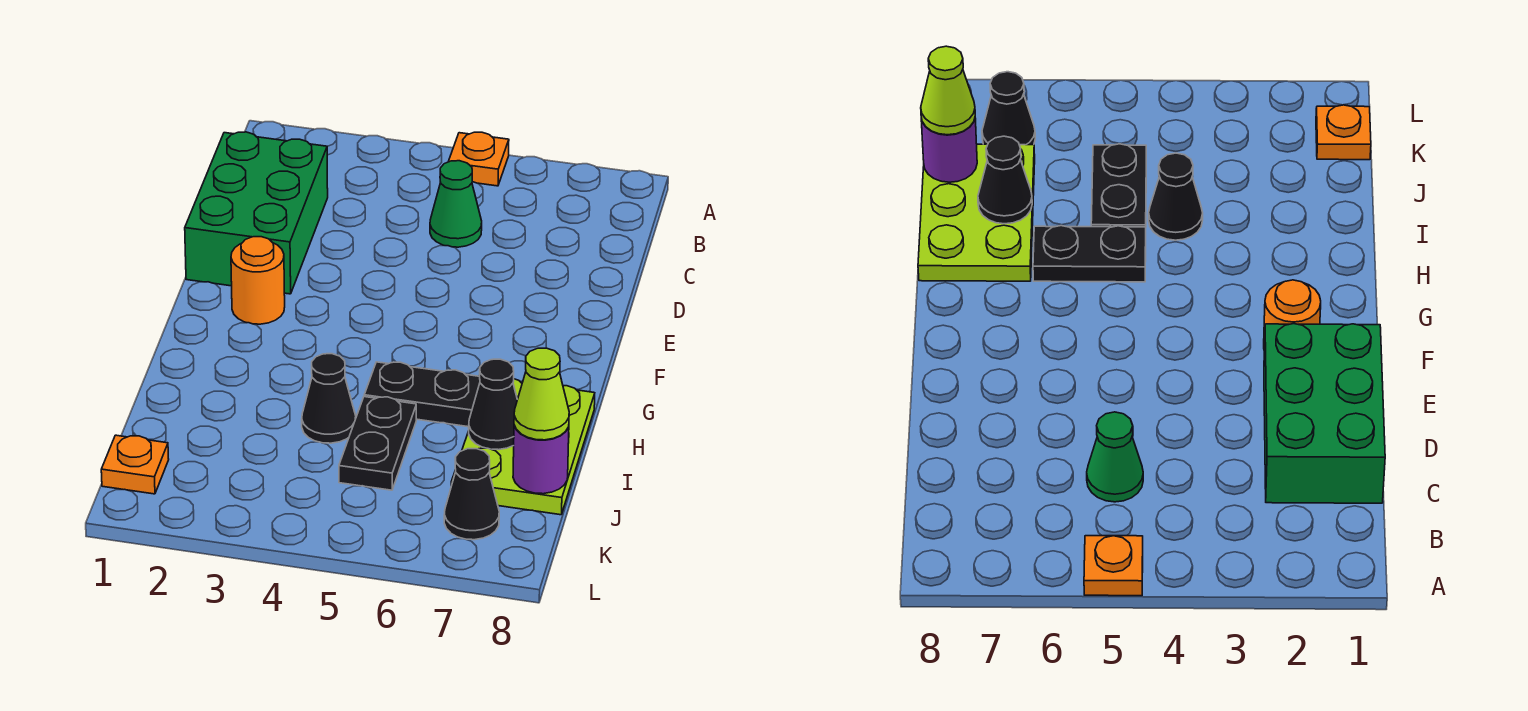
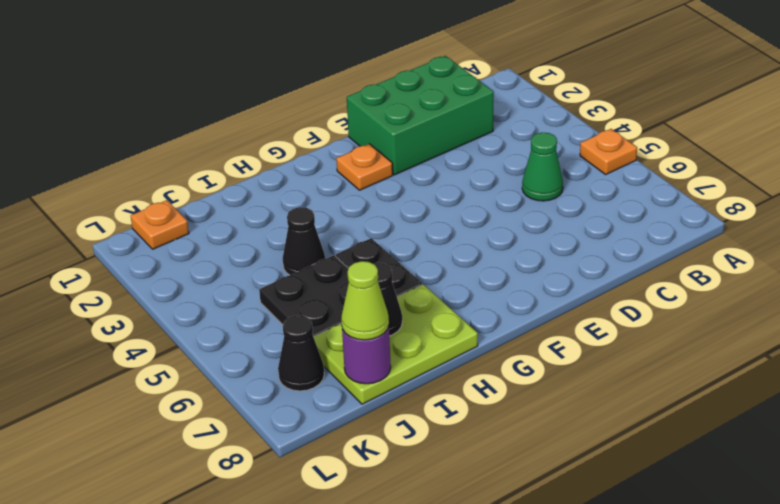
orange 1x1 round brick [231,237,285,324] -> orange 1x1 plate [336,144,393,190]
black 1x2 plate [339,397,416,490] -> black 2x2 plate [259,255,349,337]

